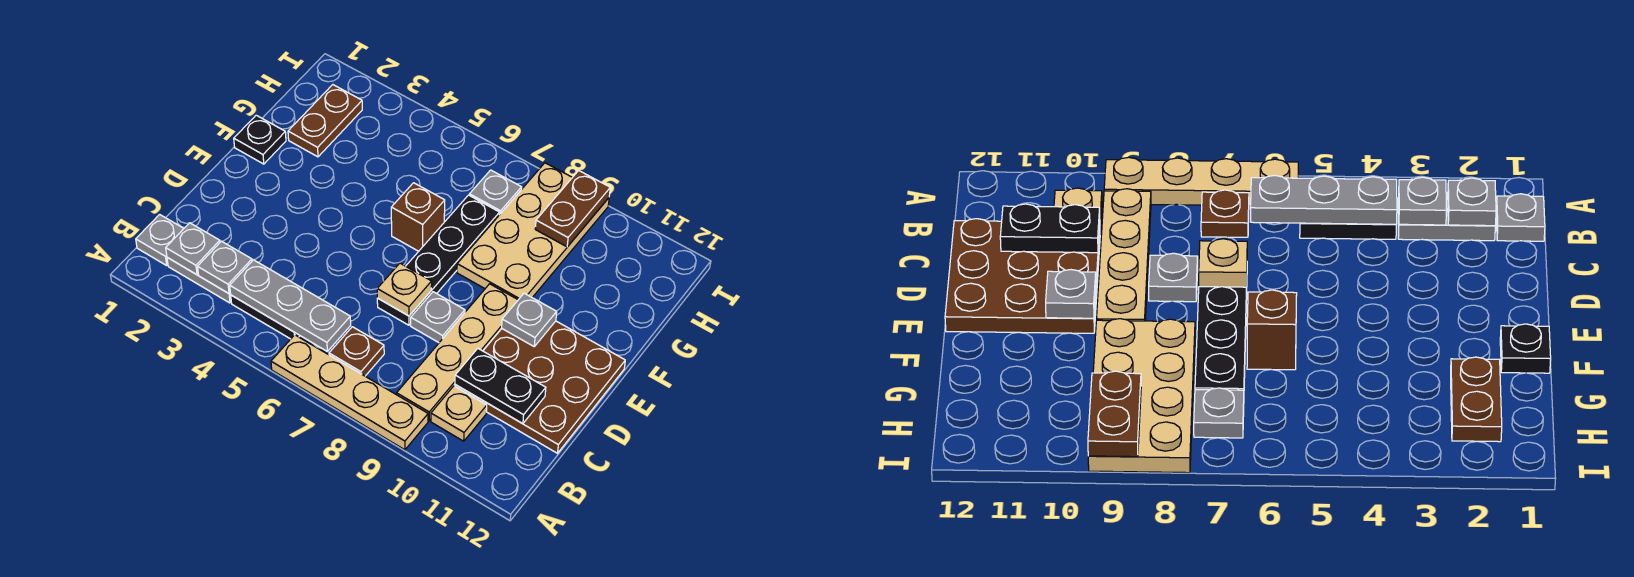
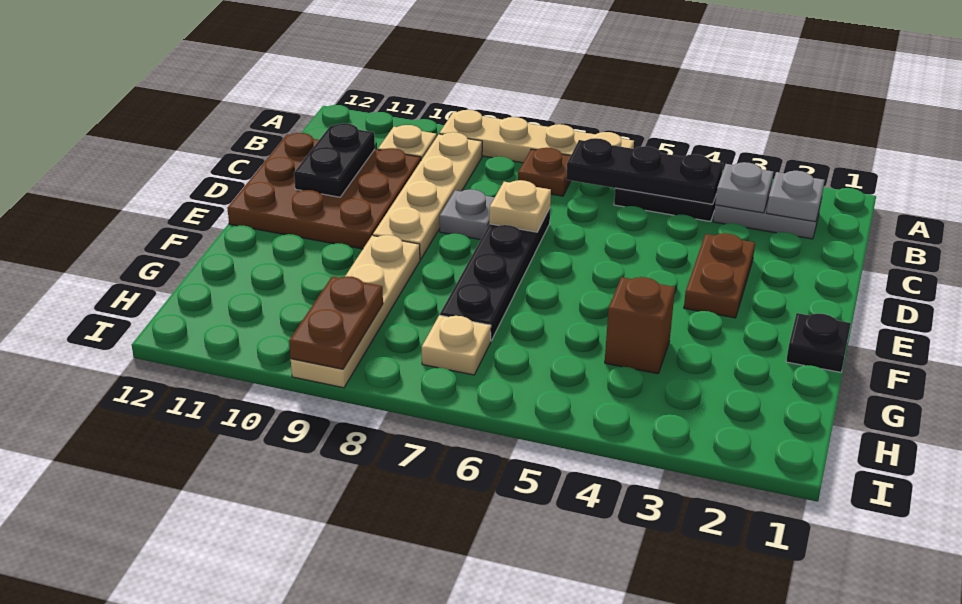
grey 1x1 plate [136,214,184,265] -> none
grey 1x3 plate [230,260,351,351] -> black 1x3 plate [566,138,723,204]
black 1x2 plate [455,349,546,424] -> black 1x2 plate turned to [294,123,375,197]
grey 1x1 plate [502,293,557,346] -> none
brown 1x1 brick [391,183,445,251] -> brown 1x1 brick moved to [605,277,675,374]
tan 2x4 plate [457,163,609,300] -> tan 1x4 plate [291,235,420,388]
brown 1x2 plate [288,85,362,157] -> brown 1x2 plate moved to [684,233,755,318]
grey 1x1 plate [469,170,522,215] -> tan 1x1 plate [422,315,491,375]

